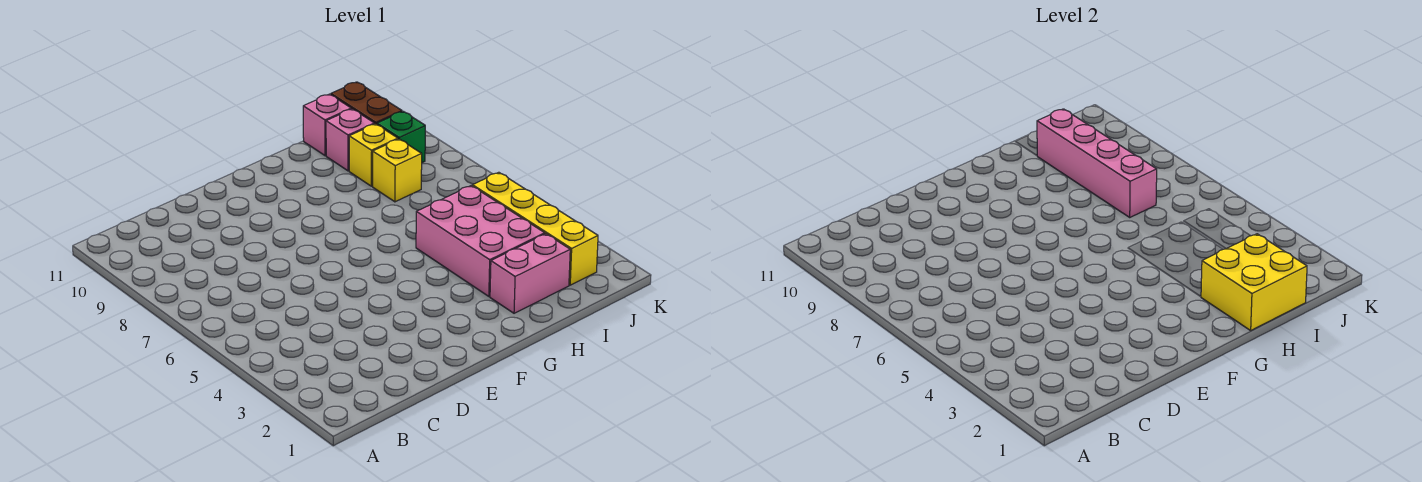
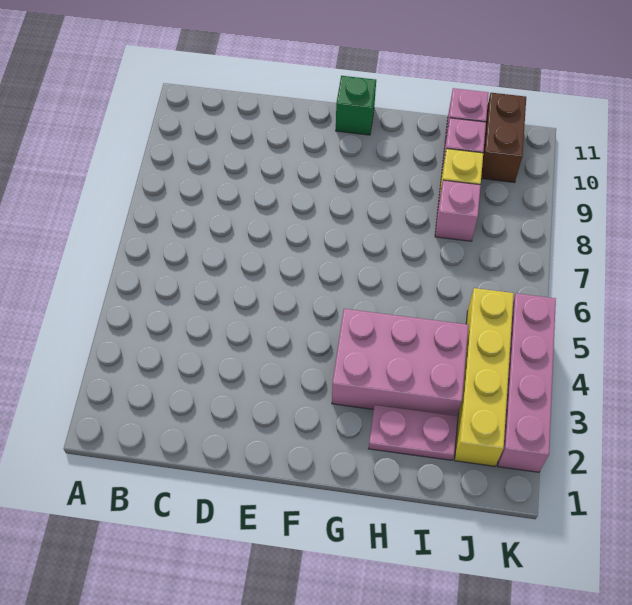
yellow 2x2 brick [1201,234,1307,330] -> none
pink 1x2 brick [490,234,570,313] -> pink 1x2 plate [369,405,458,460]
pink 2x3 brick [416,186,545,296] -> pink 2x3 brick turned to [332,309,468,416]
pink 1x4 brick [1037,109,1157,217] -> pink 1x4 brick moved to [498,293,556,472]
yellow 1x1 brick [373,139,422,202] -> pink 1x1 brick [435,180,481,241]
green 1x1 brick [377,111,425,163] -> green 1x1 brick moved to [336,76,376,135]

